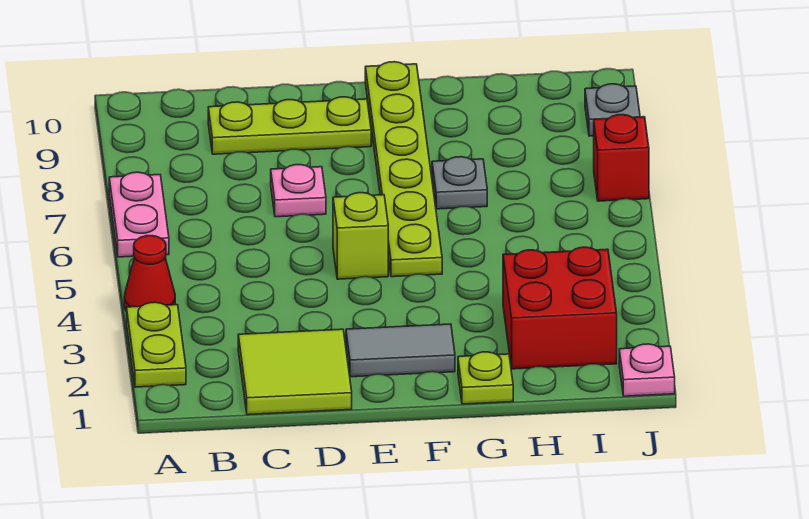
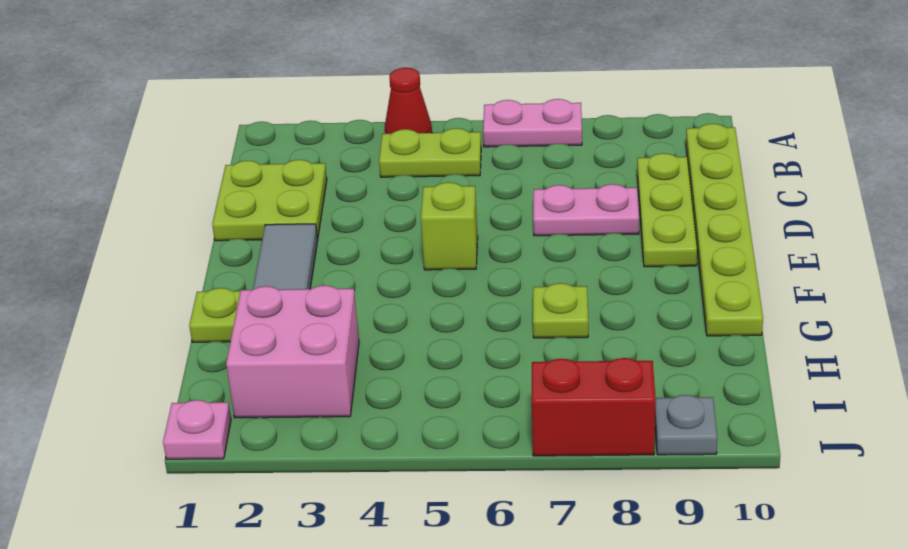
lime 1x2 plate [127,302,186,387] -> lime 1x2 plate moved to [379,128,481,177]
lime 2x2 tile [238,329,352,415] -> lime 2x2 plate [212,160,327,241]
pink 1x1 plate [271,165,326,217] -> pink 1x2 plate [533,184,639,236]
lime 1x6 plate [365,62,442,277] -> lime 1x6 plate turned to [686,124,763,336]
grey 1x1 plate [432,157,487,209] -> lime 1x1 plate [533,283,588,338]
red 2x2 brick [503,247,617,369] -> pink 2x2 brick [226,285,359,418]
red 1x1 brick [594,115,649,201] -> red 1x2 brick [532,358,656,456]

